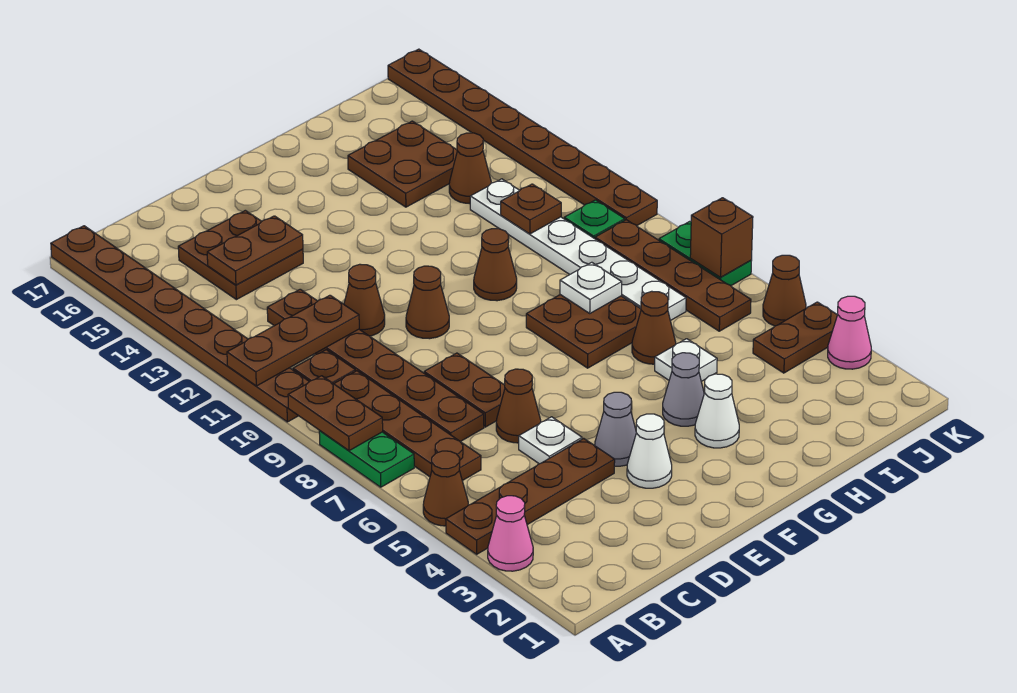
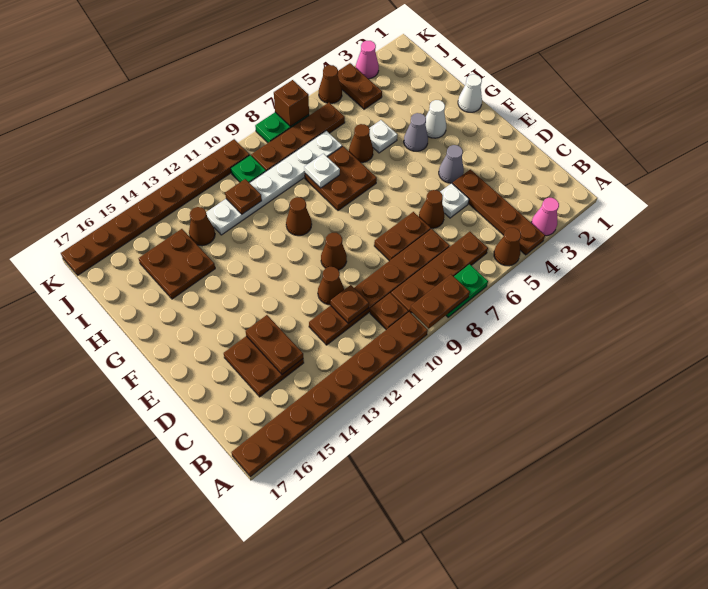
brown 1x3 plate [227,295,359,386] -> brown 1x1 plate [331,285,369,323]
white 1x1 cone [627,414,672,488] -> white 1x1 cone moved to [458,74,482,112]

